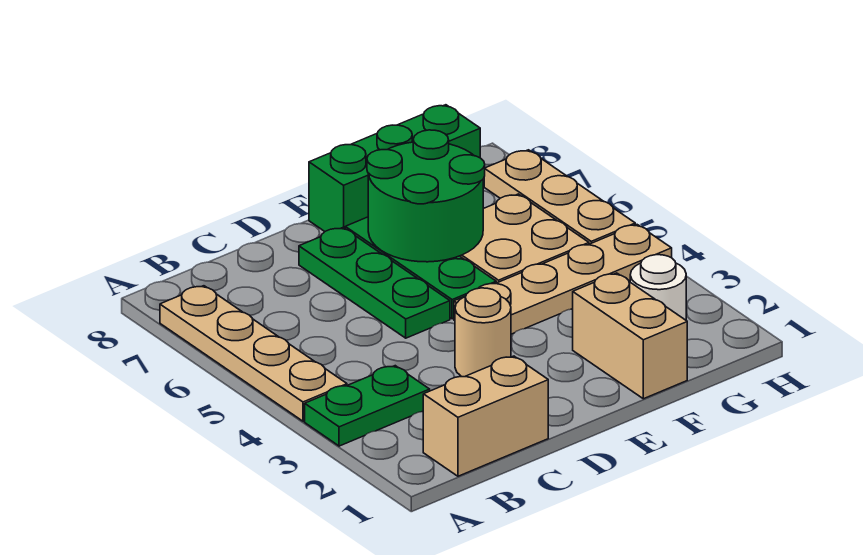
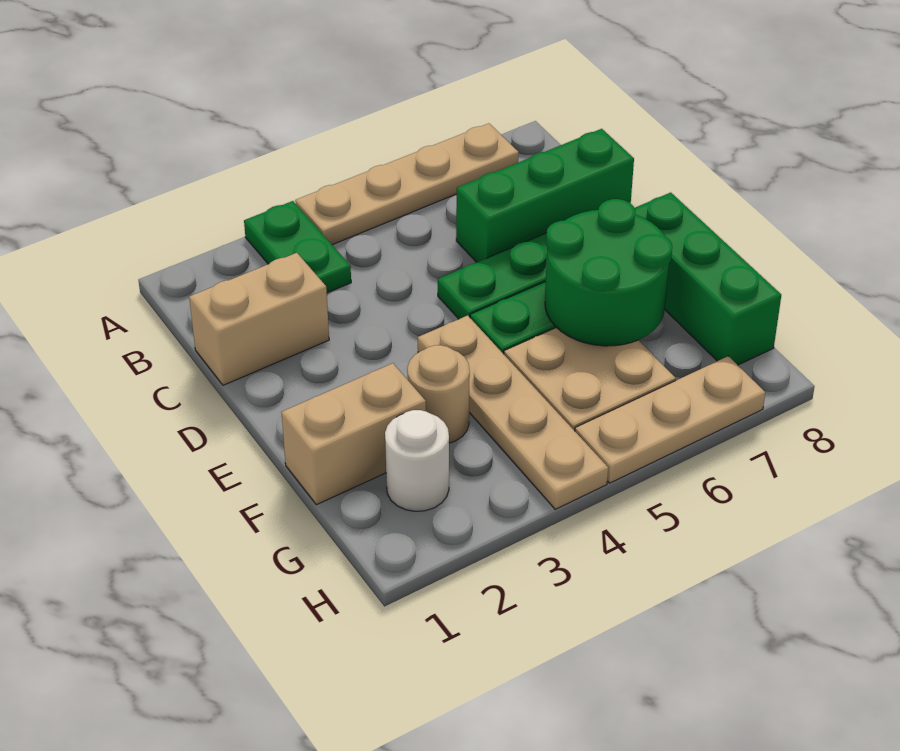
tan 1x2 brick [423,356,548,476] -> tan 1x2 brick turned to [189,253,329,385]
none -> green 1x3 brick [456,129,634,262]
tan 1x1 round brick [455,288,511,377] -> tan 1x1 round brick moved to [407,345,470,443]

